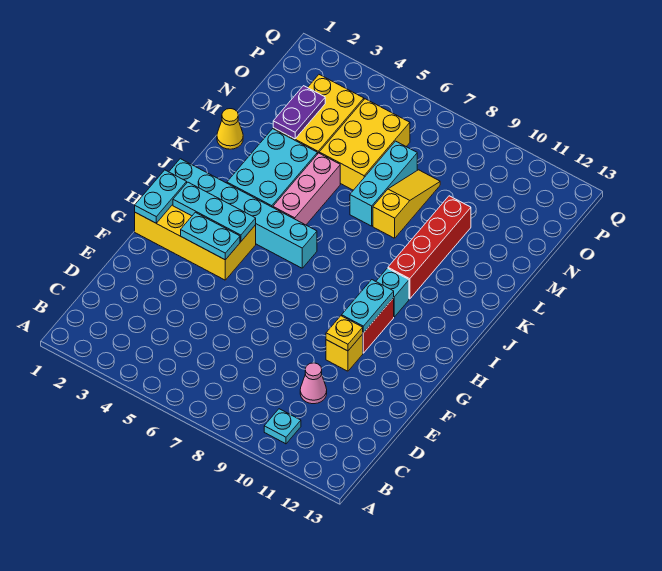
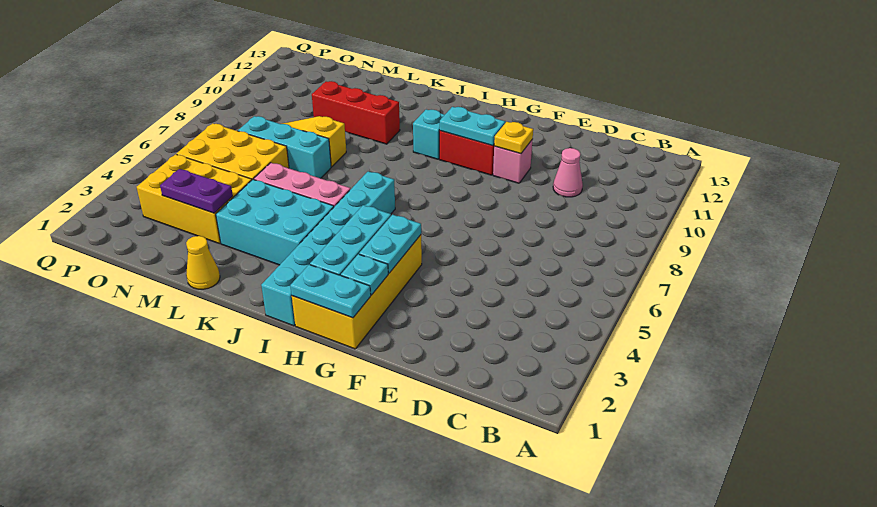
cyan 1x1 plate [264,409,301,444] -> cyan 1x1 plate moved to [341,254,388,295]
yellow 1x1 brick [326,334,363,371] -> pink 1x1 brick [493,139,533,183]
red 1x4 brick [388,196,471,299] -> red 1x3 brick [312,81,400,144]

